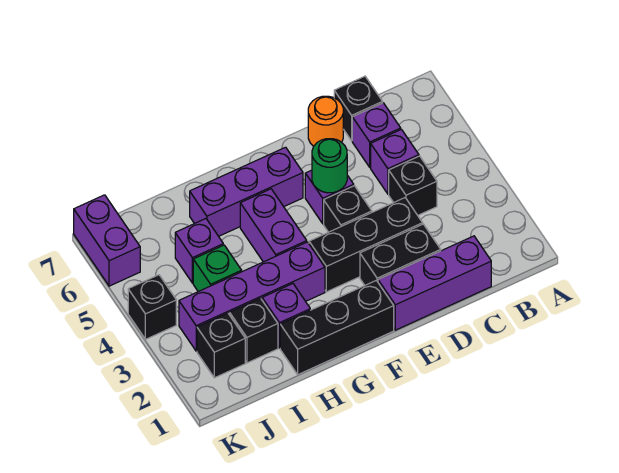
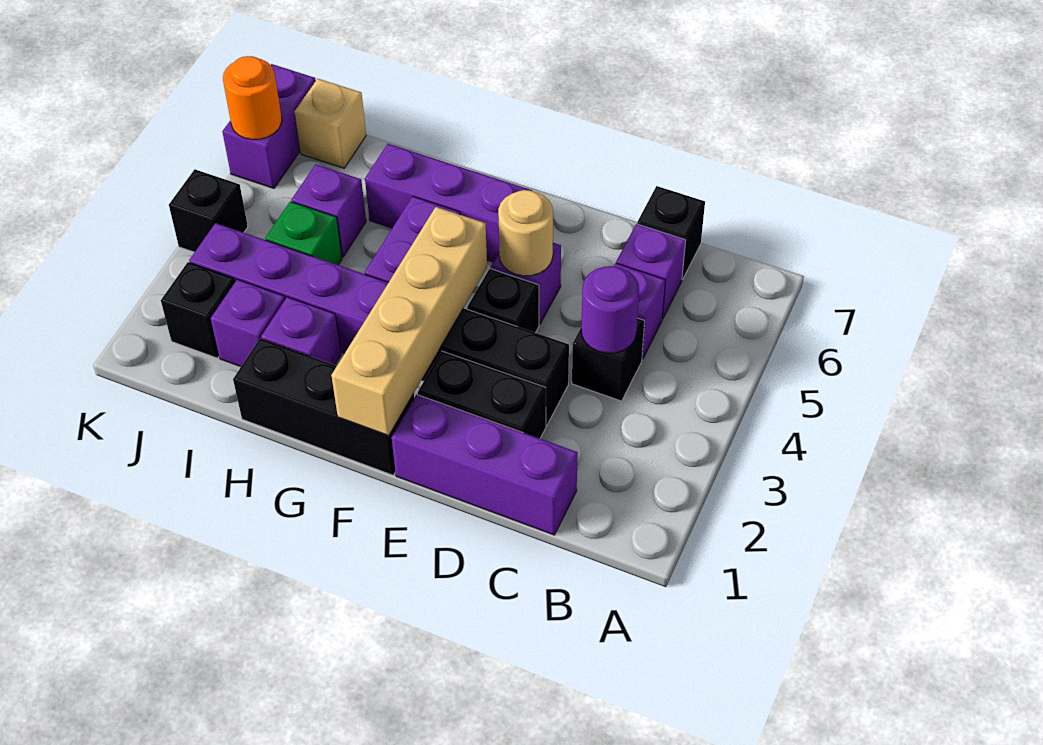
none -> purple 1x1 round brick [581,266,639,353]
orange 1x1 round brick [308,96,343,146] -> orange 1x1 round brick moved to [223,56,282,140]
green 1x1 round brick [312,139,347,193] -> tan 1x1 round brick [498,190,553,276]
none -> tan 1x4 brick [331,207,487,435]
black 1x1 brick [230,298,278,363] -> purple 1x1 brick [211,279,285,367]
none -> tan 1x1 brick [294,79,366,168]

